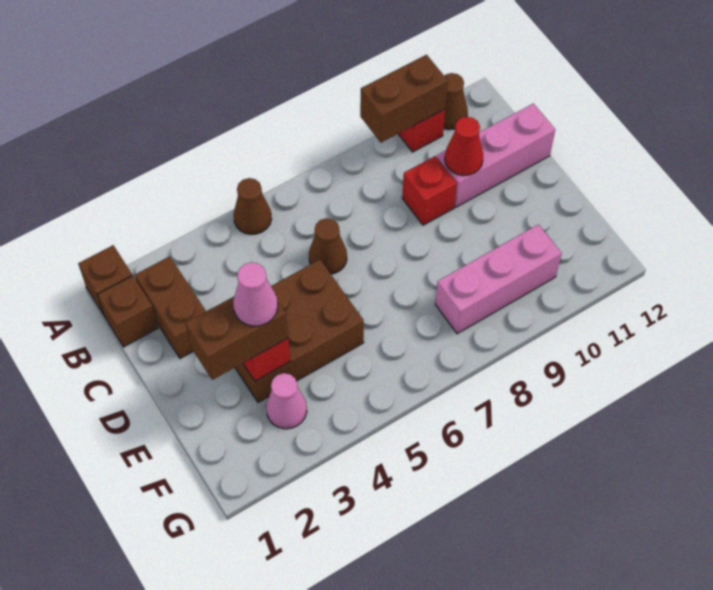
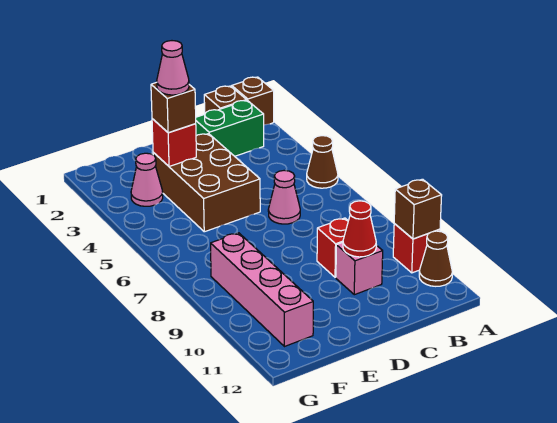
brown 1x2 brick [360,55,448,143] -> brown 1x1 brick [394,179,442,239]
brown 1x2 brick [135,256,206,358] -> green 1x2 brick [196,100,264,156]
brown 1x1 cone [309,218,347,274] -> pink 1x1 cone [268,170,300,224]
pink 1x3 brick [437,104,555,207] -> pink 1x1 brick [336,242,383,295]
brown 1x2 brick [186,297,288,380] -> brown 1x1 brick [151,82,196,133]
pink 1x3 brick [435,224,562,334] -> pink 1x4 brick [211,233,313,347]

